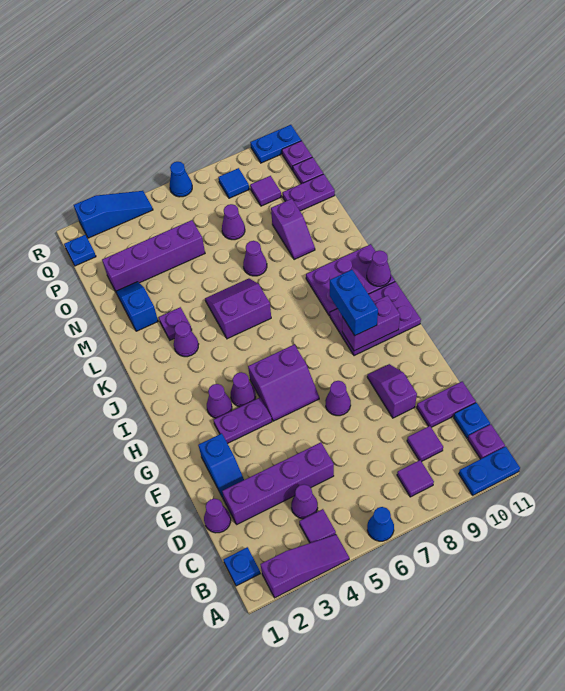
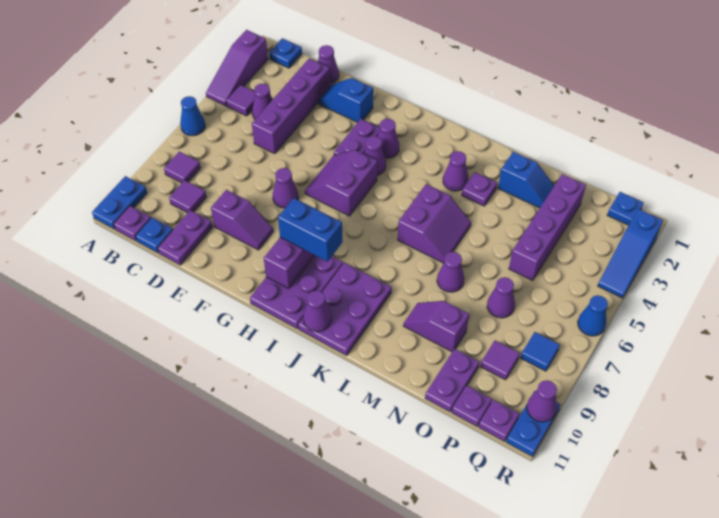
none -> purple 1x1 cone [527,380,557,422]

